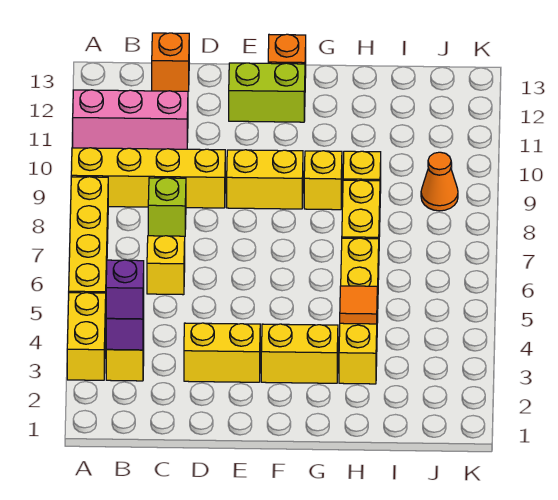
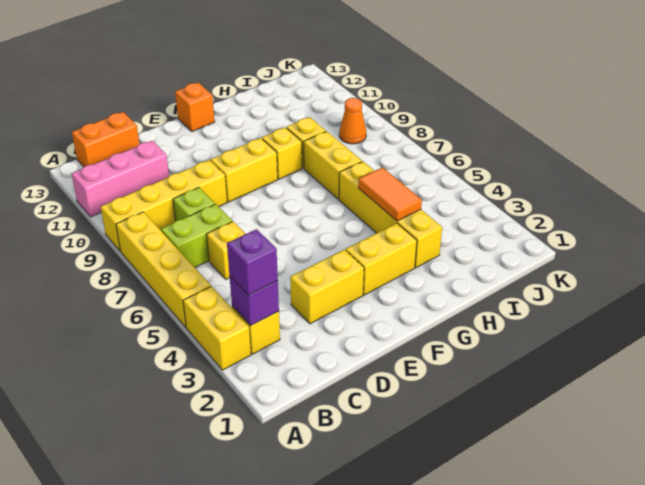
orange 1x1 brick [152,33,189,91] -> orange 1x2 brick [72,112,139,167]
lime 1x2 brick [229,63,305,122] -> lime 1x2 brick moved to [161,204,232,267]
orange 1x1 tile [340,286,377,324] -> orange 1x2 tile [358,167,422,221]

